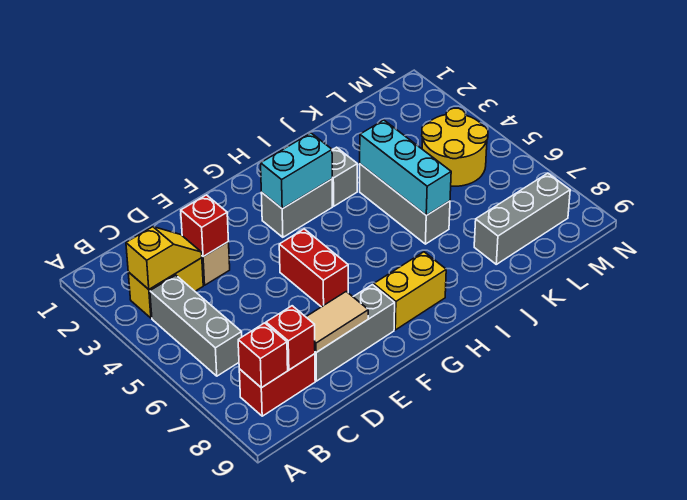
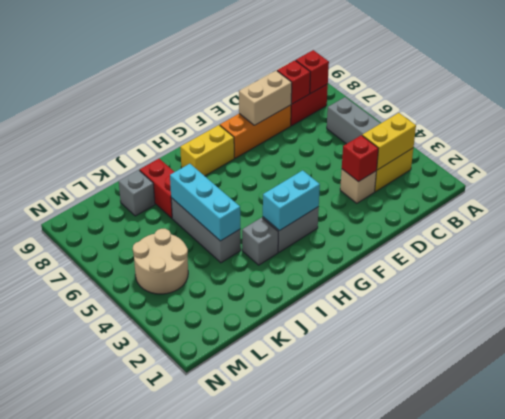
yellow 1x2 slope [126,227,202,289] -> yellow 1x2 brick [362,113,416,170]
grey 1x3 brick [315,285,395,381] -> orange 1x3 brick [220,105,291,158]
tan 1x2 tile [306,292,368,352] -> tan 1x2 brick [239,71,292,125]
red 1x2 brick [279,229,348,307] -> red 1x2 brick moved to [139,159,174,218]
grey 1x3 brick [474,173,570,264] -> grey 1x1 brick [119,170,155,216]
yellow 2x2 round brick [422,108,488,186] -> tan 2x2 round brick [133,229,188,294]

